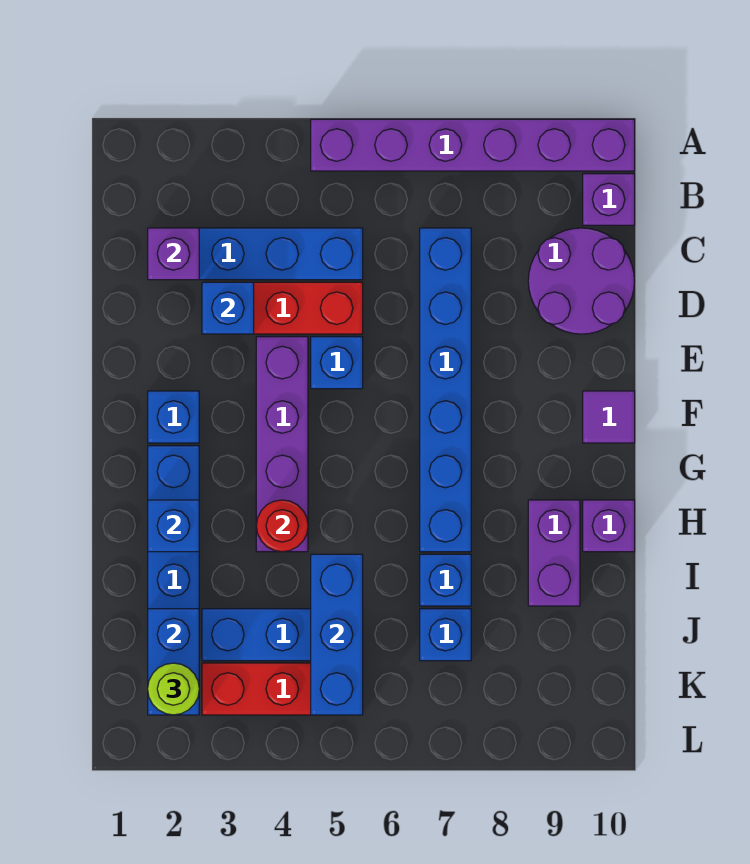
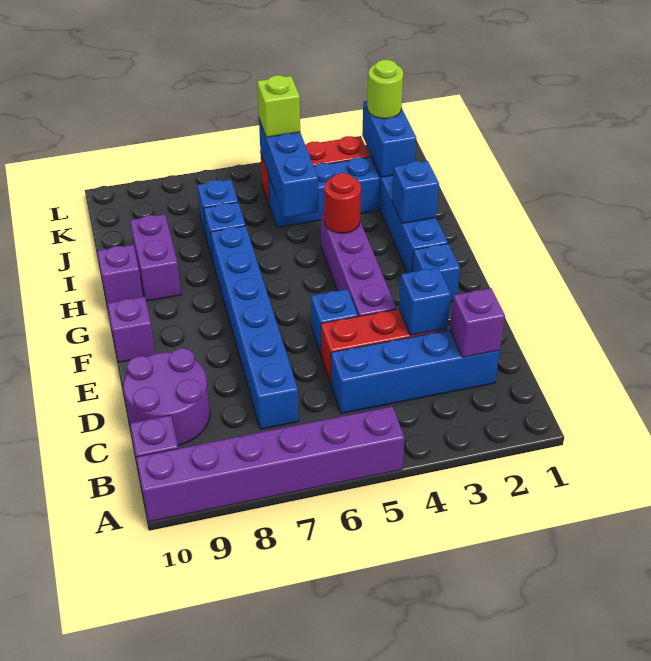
purple 1x1 tile [583,391,635,443] -> purple 1x1 brick [107,297,155,362]
none -> lime 1x1 brick [257,75,300,137]

